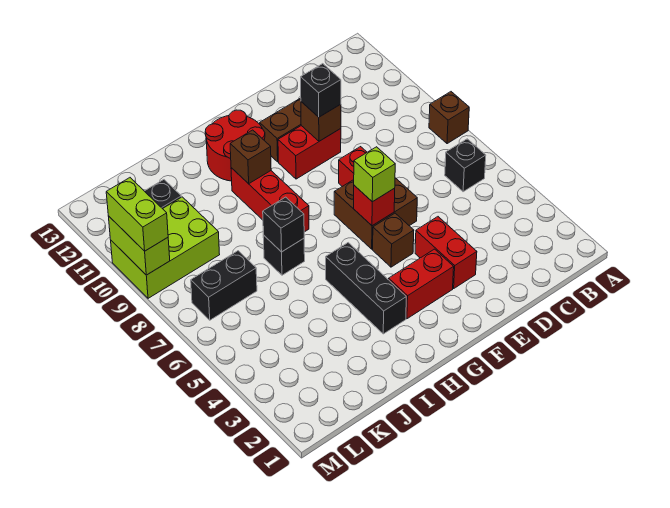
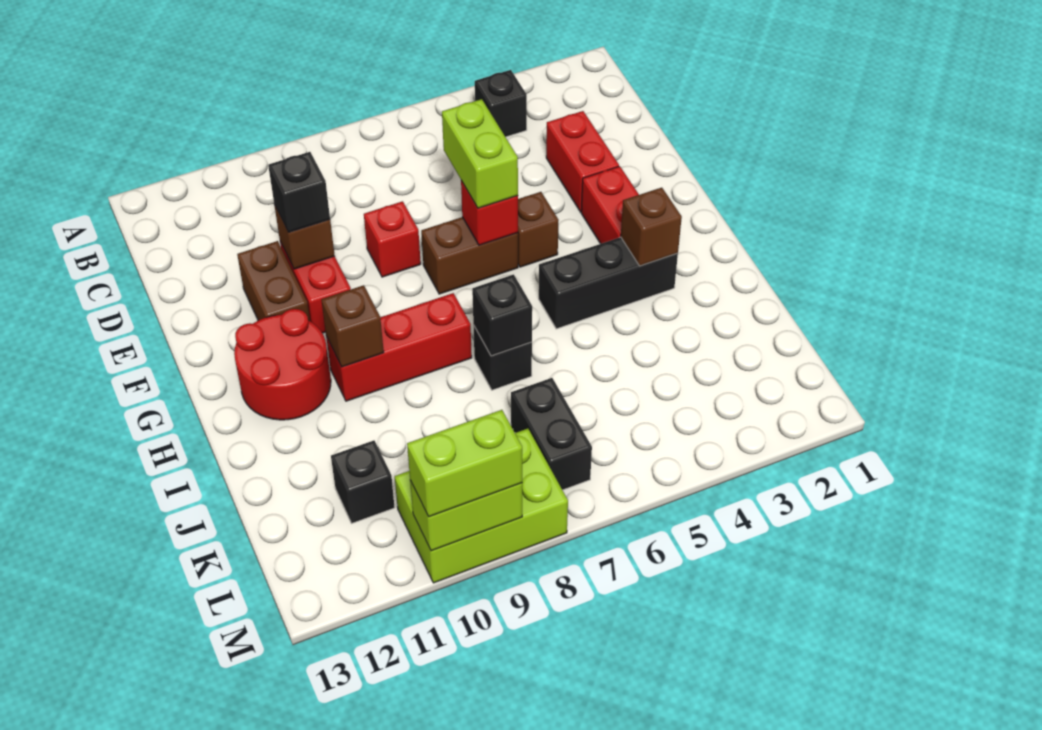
brown 1x1 brick [429,92,469,144] -> brown 1x1 brick moved to [621,188,682,266]
black 1x1 brick [445,139,486,192] -> black 1x1 brick moved to [475,70,527,137]
red 1x2 brick [415,217,477,288] -> red 1x2 brick turned to [546,111,619,212]
brown 2x2 brick [334,178,417,249] -> brown 1x2 brick [421,217,518,294]
lime 1x1 brick [354,147,395,202] -> lime 1x2 brick [442,99,518,208]
lime 2x3 brick [111,197,220,298] -> lime 2x3 brick turned to [395,429,568,583]

